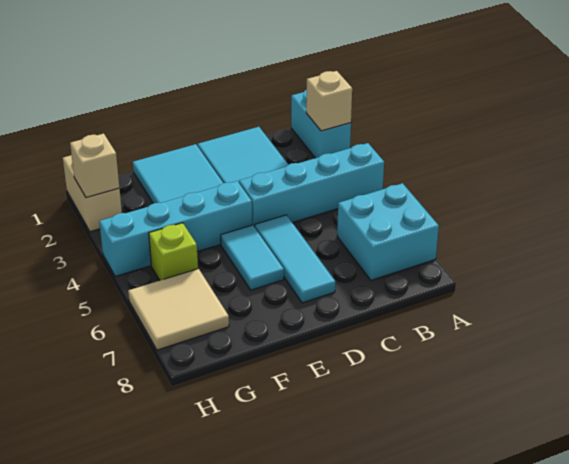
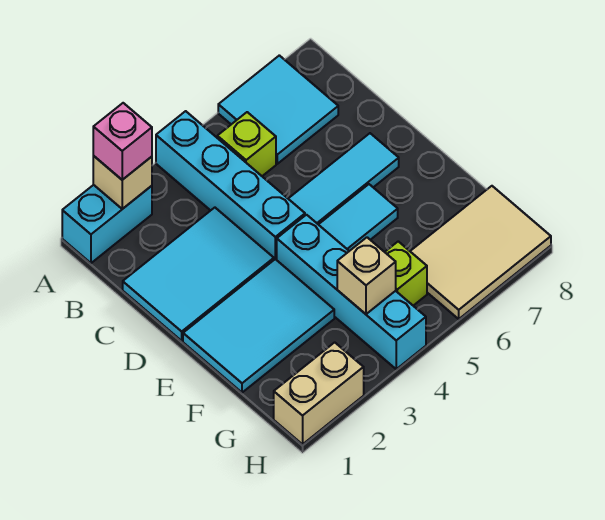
none -> pink 1x1 brick [93,103,152,180]
cyan 2x2 brick [337,183,439,280] -> cyan 2x2 tile [218,55,338,164]
none -> lime 1x1 brick [217,112,276,176]
tan 2x2 tile [128,269,229,350] -> tan 2x3 tile [410,186,551,319]
tan 1x1 brick [70,134,119,197] -> tan 1x1 brick moved to [337,237,396,314]

